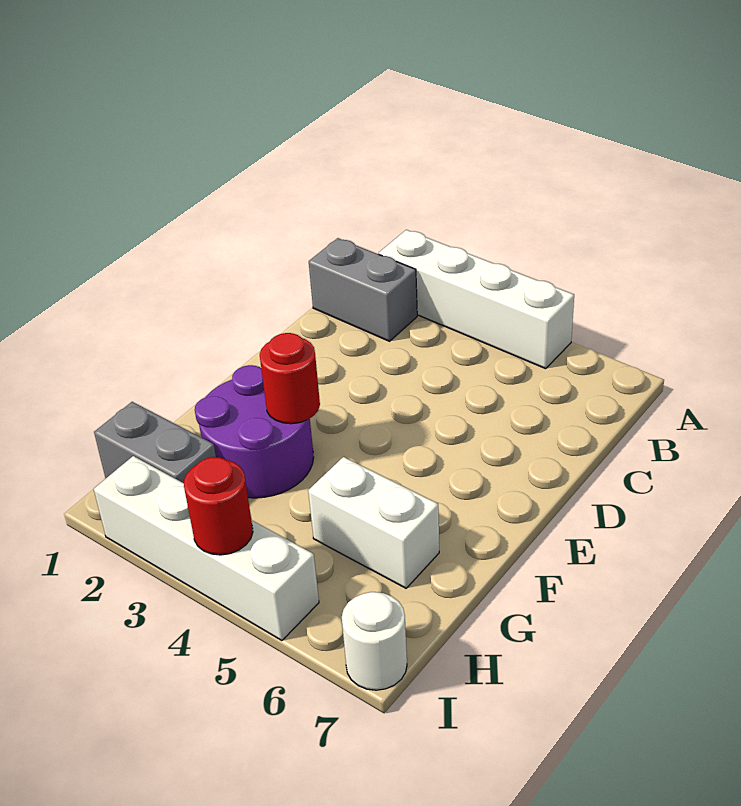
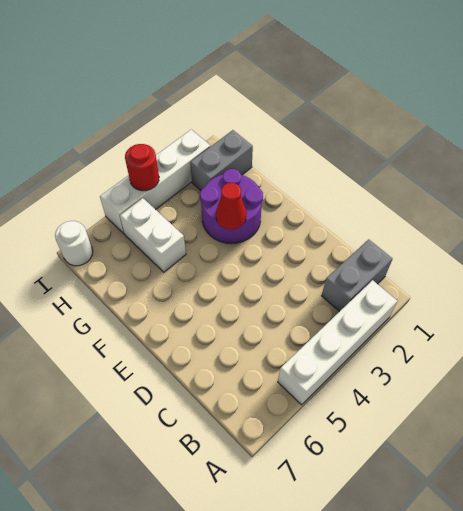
red 1x1 round brick [260,333,320,424] -> red 1x1 cone [216,183,246,230]
white 1x2 brick [308,457,439,588] -> white 1x2 brick turned to [120,198,186,272]

